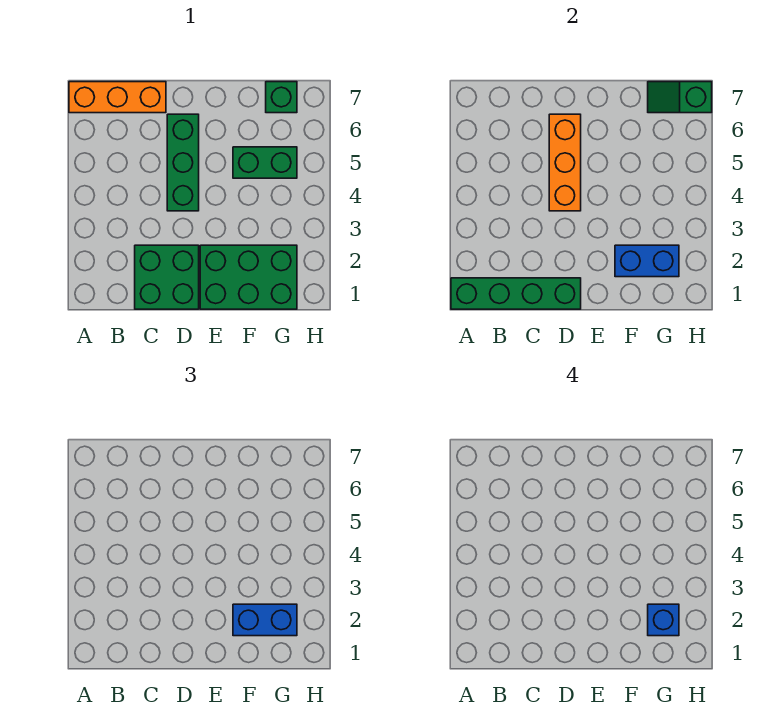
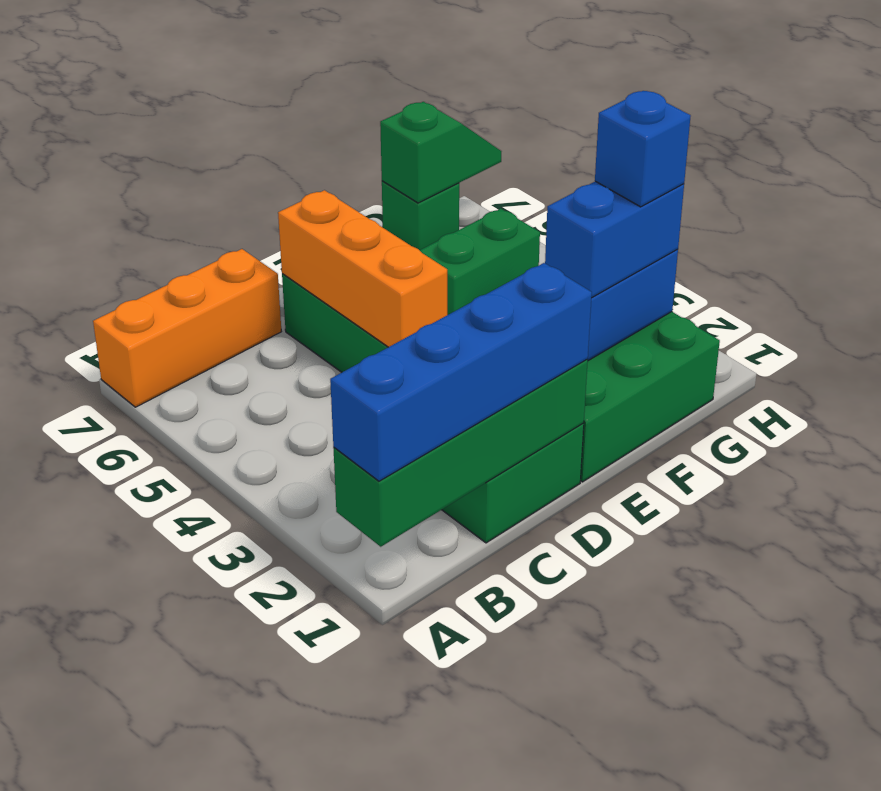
none -> blue 1x4 brick [330,263,592,481]
green 1x2 slope [648,82,712,113] -> green 1x2 slope turned to [380,102,501,203]

